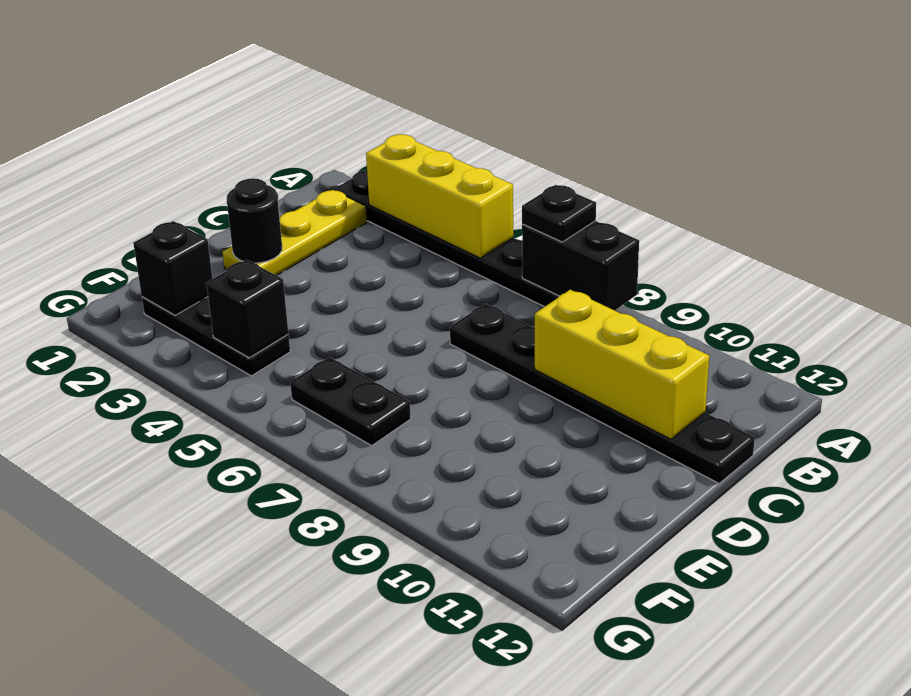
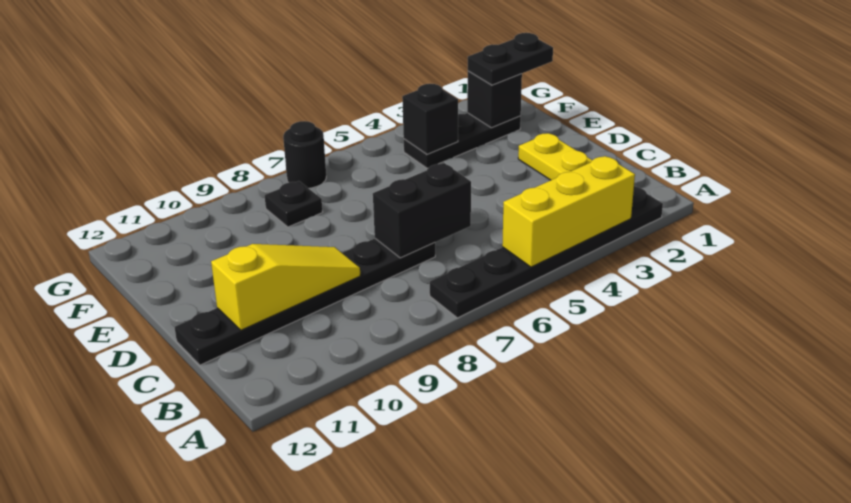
black 1x2 brick [522,221,639,310] -> black 1x2 brick moved to [373,163,471,258]
black 1x1 plate [522,185,596,242] -> black 1x1 plate moved to [265,181,322,227]
yellow 1x3 brick [535,290,709,439] -> yellow 1x3 slope [211,244,360,330]
black 1x1 round brick [227,178,282,263] -> black 1x1 round brick moved to [283,121,326,188]
black 1x2 plate [290,357,411,446] -> black 1x2 plate moved to [468,33,553,85]

